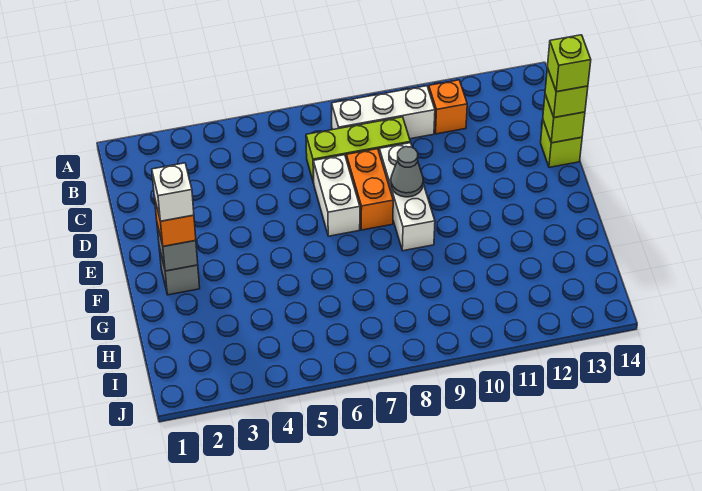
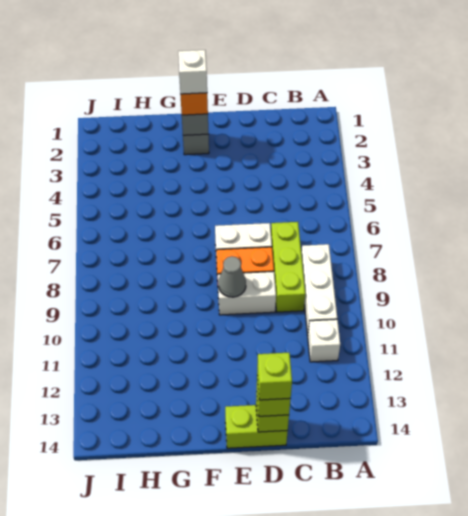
orange 1x1 brick [429,80,467,134] -> white 1x1 brick [308,319,340,362]
white 1x3 brick [379,143,435,251] -> white 1x2 brick [218,271,276,315]
lime 1x1 brick [541,121,582,167] -> lime 1x2 brick [225,405,288,448]

